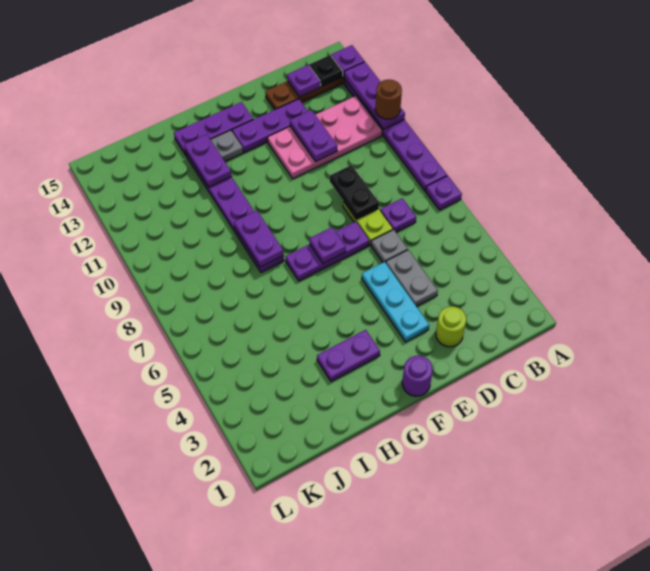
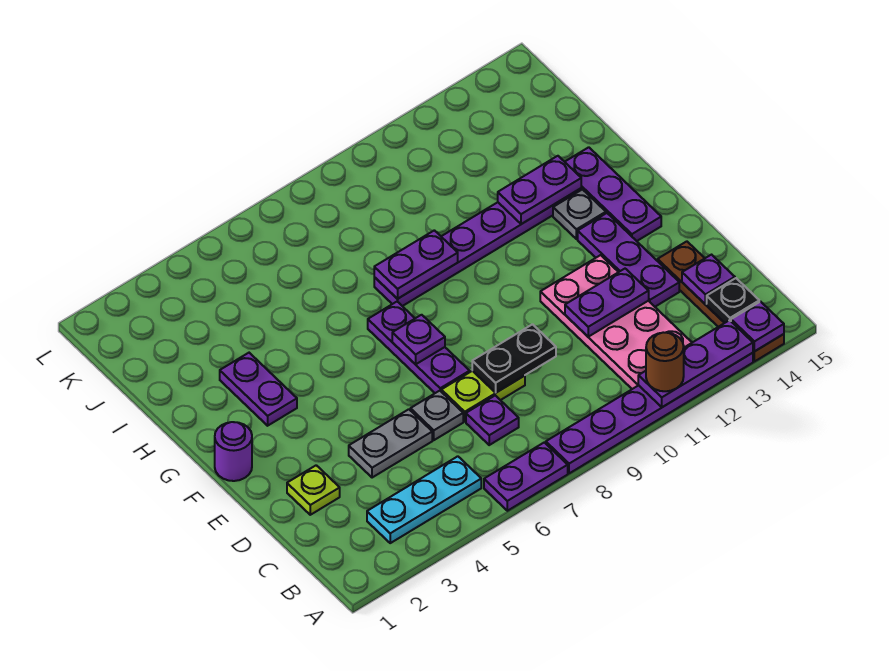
purple 1x1 plate [426,176,462,210] -> purple 1x2 plate [484,442,568,511]
lime 1x1 round brick [436,306,466,347] -> lime 1x1 plate [287,465,340,515]
cyan 1x3 plate [362,262,429,342] -> cyan 1x3 plate moved to [367,456,481,543]

